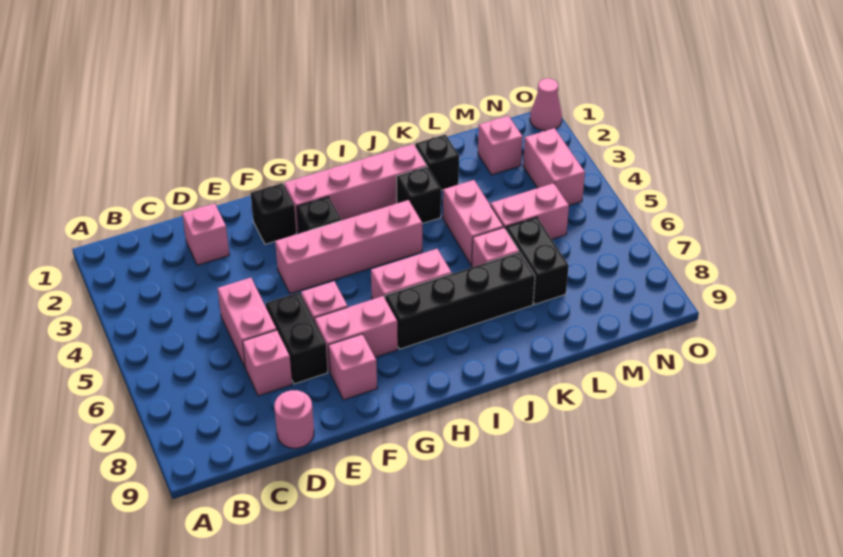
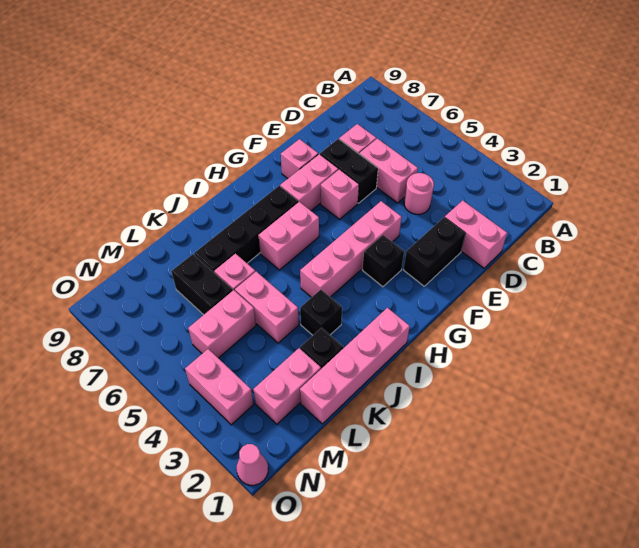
pink 1x1 brick [182,203,229,265] -> pink 1x2 brick [445,200,507,268]
pink 1x1 round brick [274,390,314,448] -> pink 1x1 round brick moved to [404,173,434,214]
black 1x1 brick [251,183,297,244] -> black 1x2 brick [403,217,466,286]
pink 1x4 brick [284,144,427,234] -> pink 1x4 brick moved to [300,308,410,424]
pink 1x1 brick [478,116,523,175] -> pink 1x2 brick [253,348,321,424]

